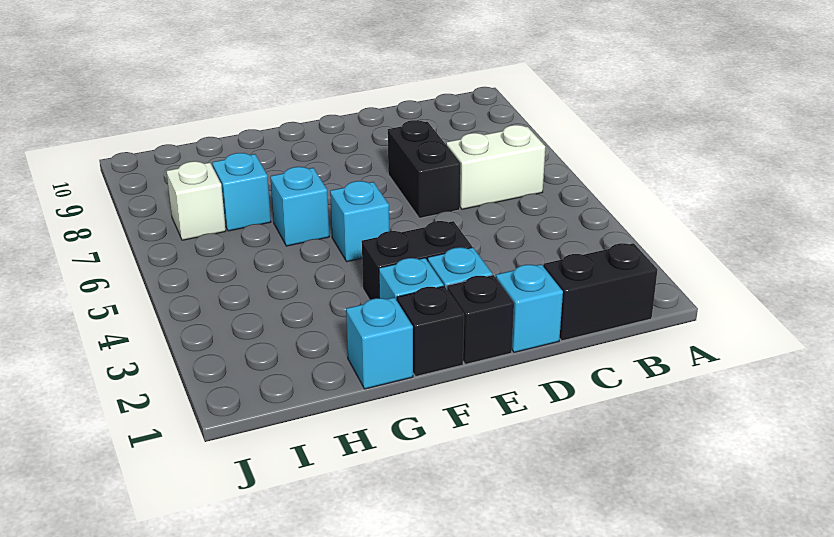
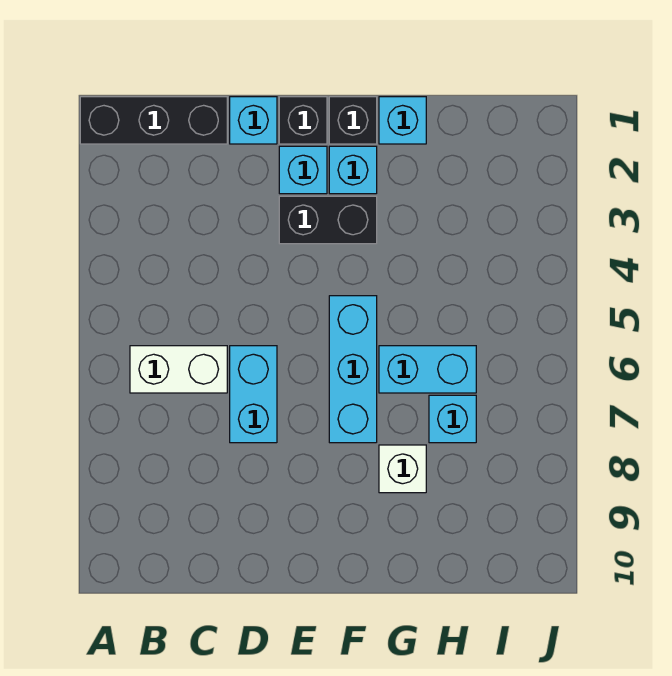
black 1x2 brick [543,243,658,341] -> black 1x3 brick [80,97,227,144]
black 1x2 brick [388,120,461,218] -> cyan 1x2 brick [230,346,277,443]
cyan 1x1 brick [330,181,389,262] -> cyan 1x3 brick [329,296,377,443]
cyan 1x1 brick [270,167,329,246] -> cyan 1x2 brick [379,346,476,393]
white 1x1 brick [167,161,226,240] -> white 1x1 brick moved to [379,445,426,493]

